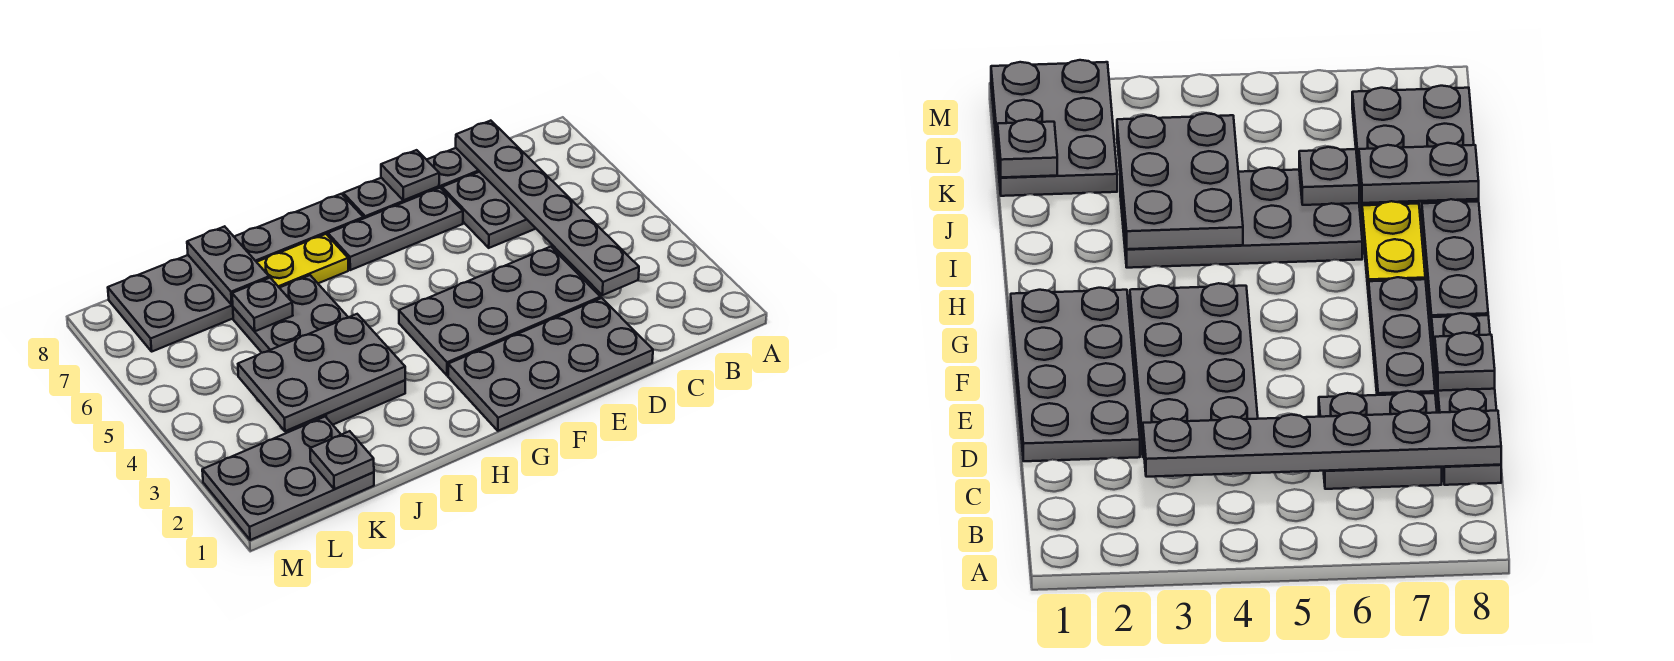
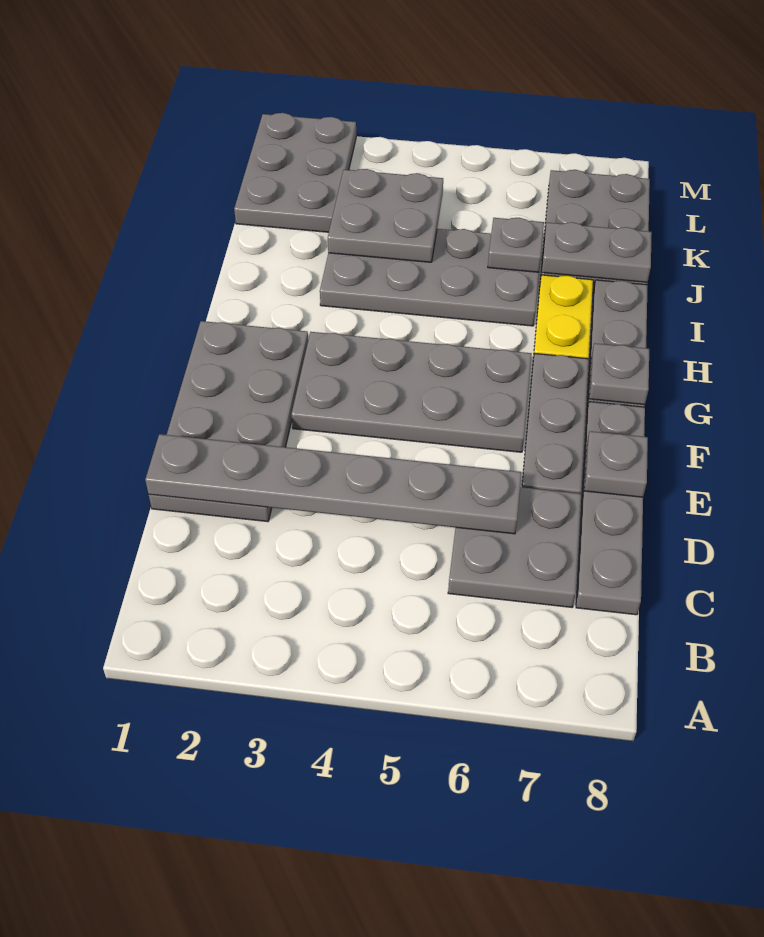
grey 1x6 plate [456,121,639,295] -> grey 1x6 plate moved to [145,434,521,534]
grey 2x4 plate [399,247,600,375] -> grey 2x4 plate turned to [291,332,532,452]
grey 2x3 plate [238,314,405,431] -> grey 2x2 plate [328,169,443,262]
grey 1x1 plate [310,431,374,489] -> grey 1x1 plate moved to [589,343,649,405]

